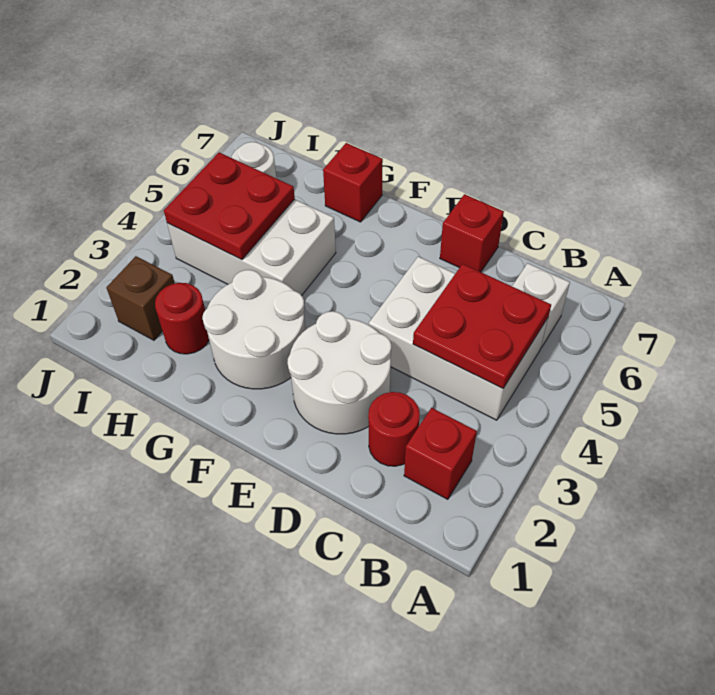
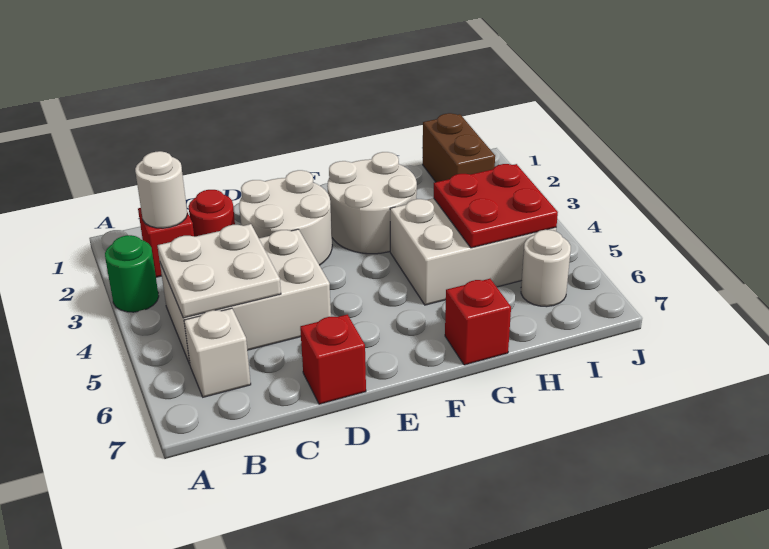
none -> green 1x1 round brick [105,235,159,312]
none -> white 1x1 round brick [135,151,187,228]
red 2x2 plate [413,264,551,388] -> white 2x2 plate [157,224,281,318]
red 1x1 round brick [155,283,209,354] -> none
brown 1x1 brick [107,256,175,340] -> brown 1x2 brick [423,113,495,182]

